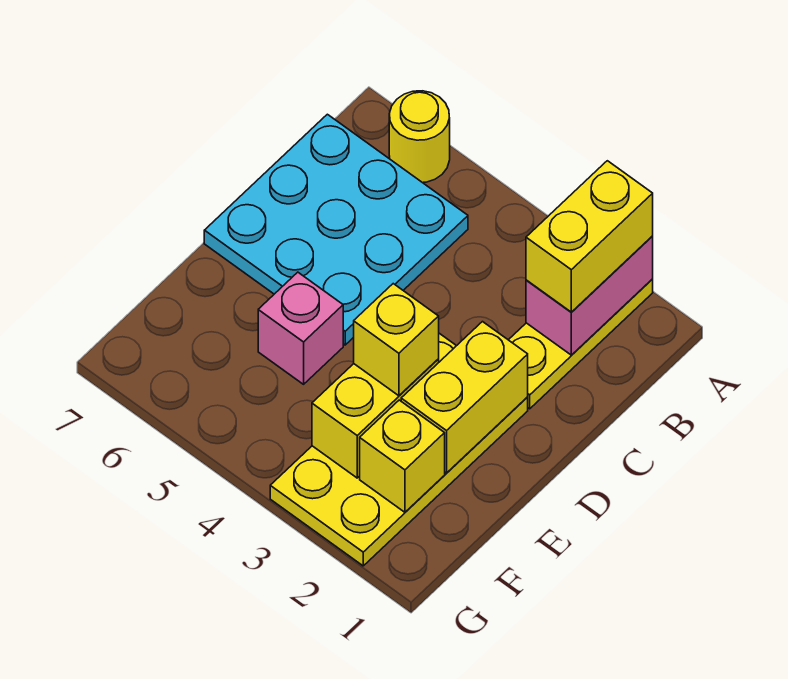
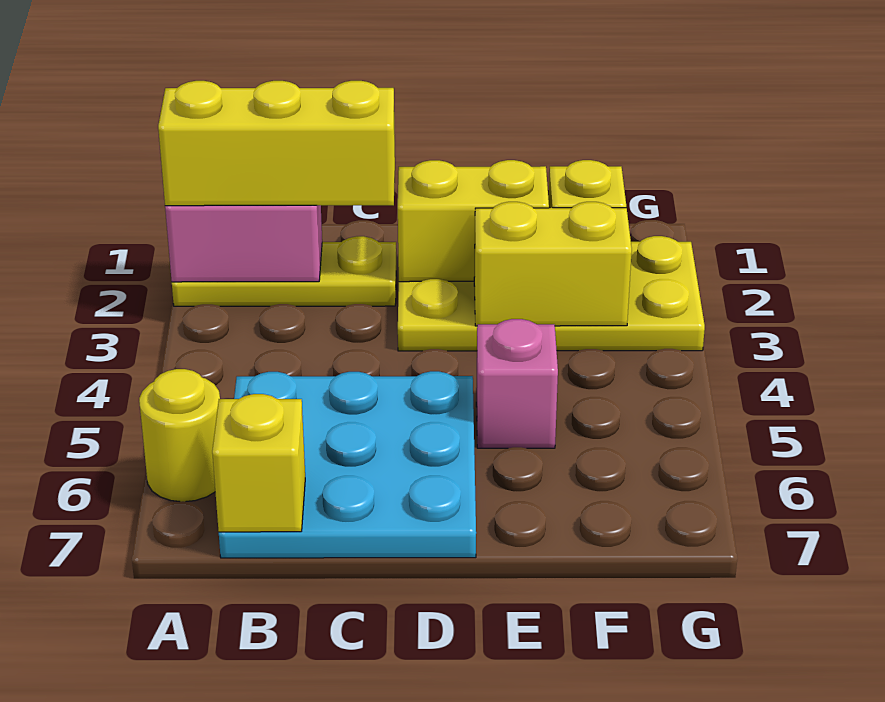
yellow 1x2 brick [526,161,653,312] -> yellow 1x3 brick [158,81,395,206]
yellow 1x1 brick [354,284,439,396] -> yellow 1x1 brick moved to [212,394,305,532]

